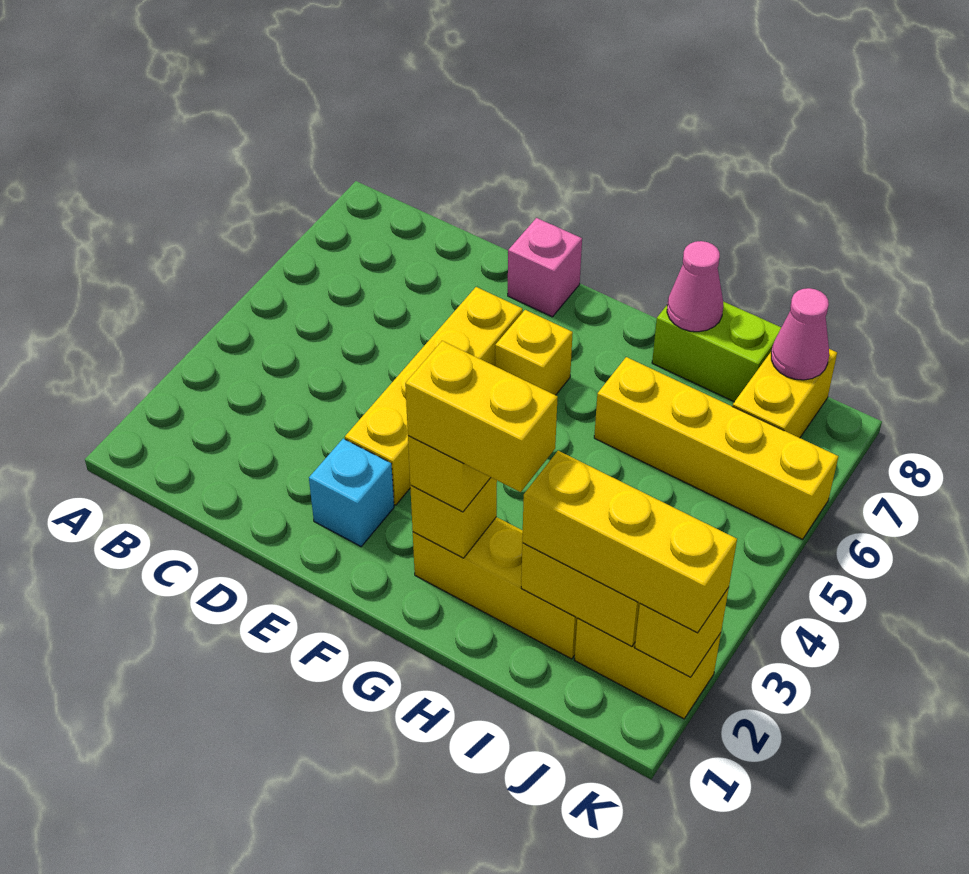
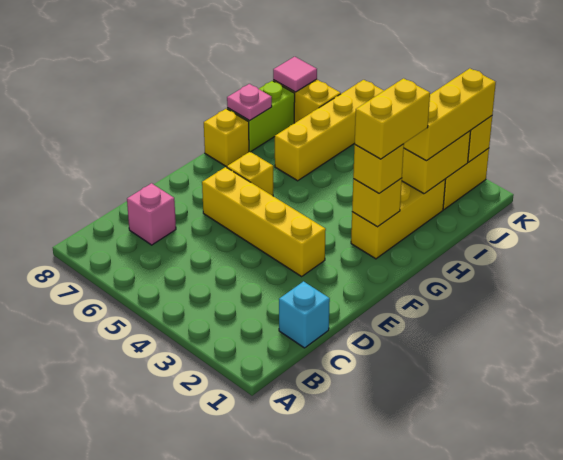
cyan 1x1 brick [309,439,394,546] -> cyan 1x1 brick moved to [279,281,330,348]
pink 1x1 brick [508,218,582,317] -> pink 1x1 brick moved to [127,183,176,245]
none -> yellow 1x1 brick [204,109,249,167]
pink 1x1 cone [667,241,723,332] -> pink 1x1 plate [227,84,272,121]
pink 1x1 cone [771,288,829,380] -> pink 1x1 tile [273,57,317,92]

